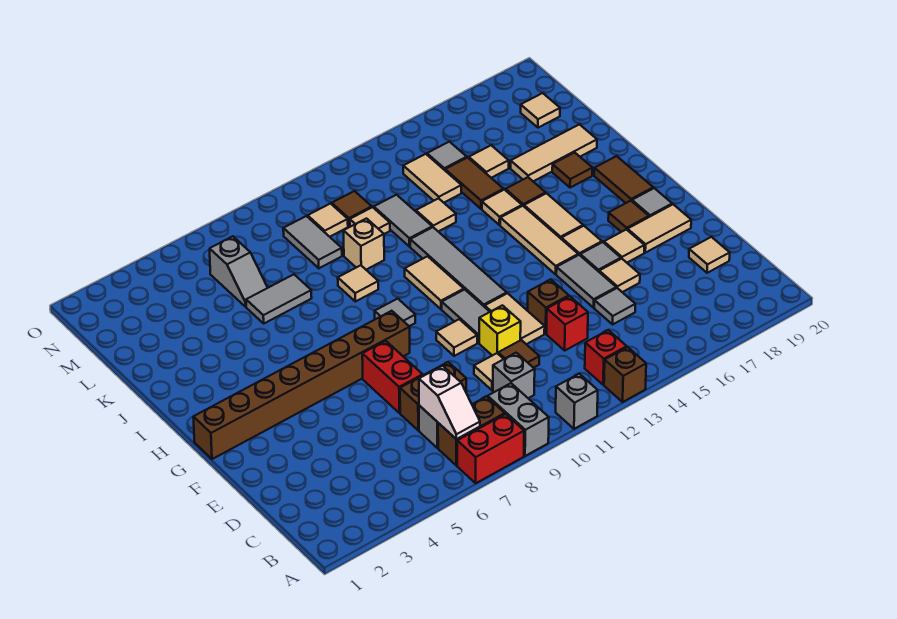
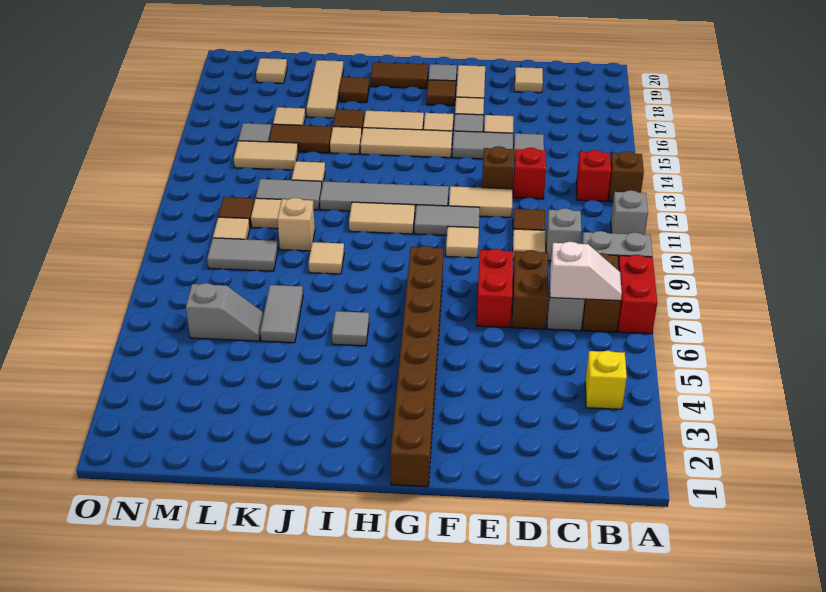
red 1x2 brick [362,341,423,413] -> red 1x2 brick turned to [477,249,513,328]
yellow 1x1 brick [479,305,521,356] -> yellow 1x1 brick moved to [585,351,627,409]
grey 1x1 tile [375,299,415,326] -> grey 1x1 tile moved to [332,311,369,346]

